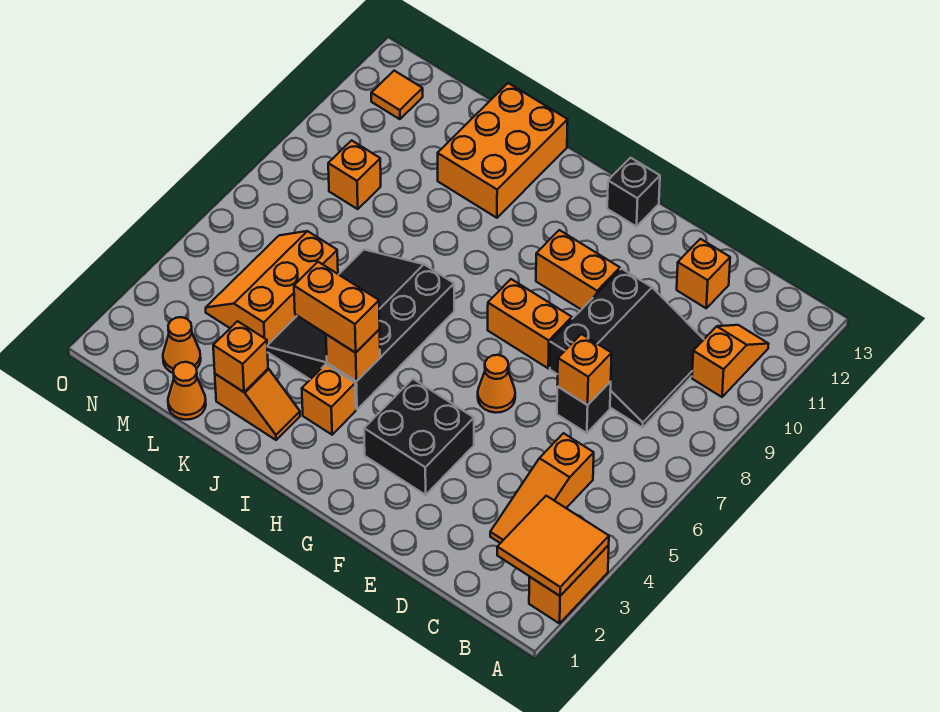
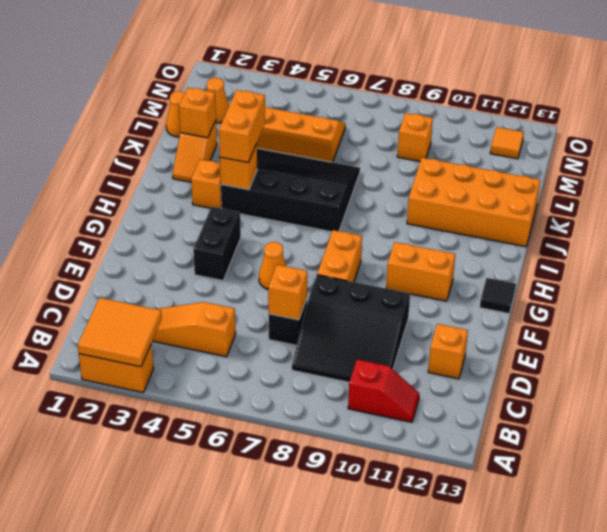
orange 1x2 slope [692,325,768,397] -> red 1x2 slope [348,360,419,422]
black 2x2 brick [364,379,474,495] -> black 1x2 brick [193,207,241,281]
orange 1x2 brick [536,230,620,310] -> orange 1x2 brick turned to [386,242,455,301]
black 1x1 brick [607,158,660,227] -> black 1x1 tile [480,278,516,314]
orange 2x3 brick [438,83,568,218] -> orange 2x4 brick [407,158,540,247]

